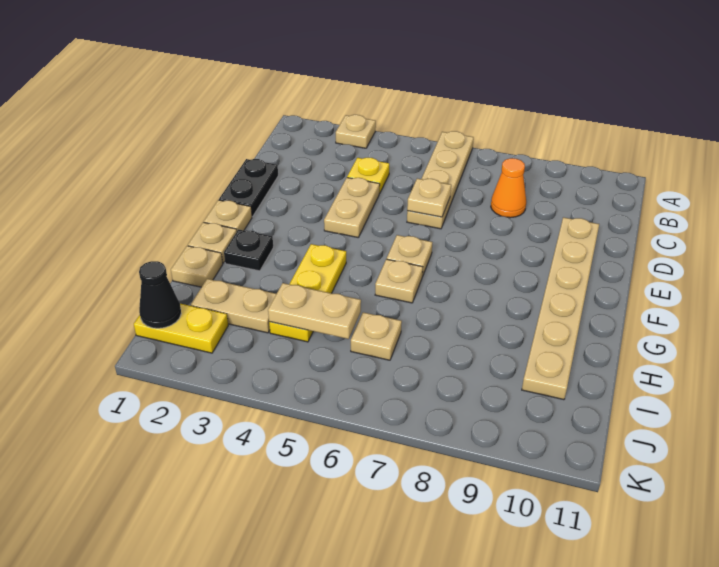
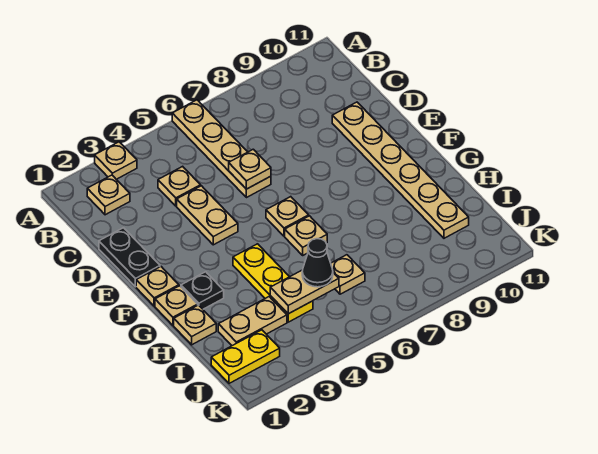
none -> tan 1x1 plate [87,175,130,215]
yellow 1x1 plate [347,158,389,194] -> tan 1x1 plate [158,166,201,206]
orange 1x1 cone [491,158,526,218] -> none
black 1x1 cone [139,261,181,328] -> black 1x1 cone moved to [302,239,333,287]

